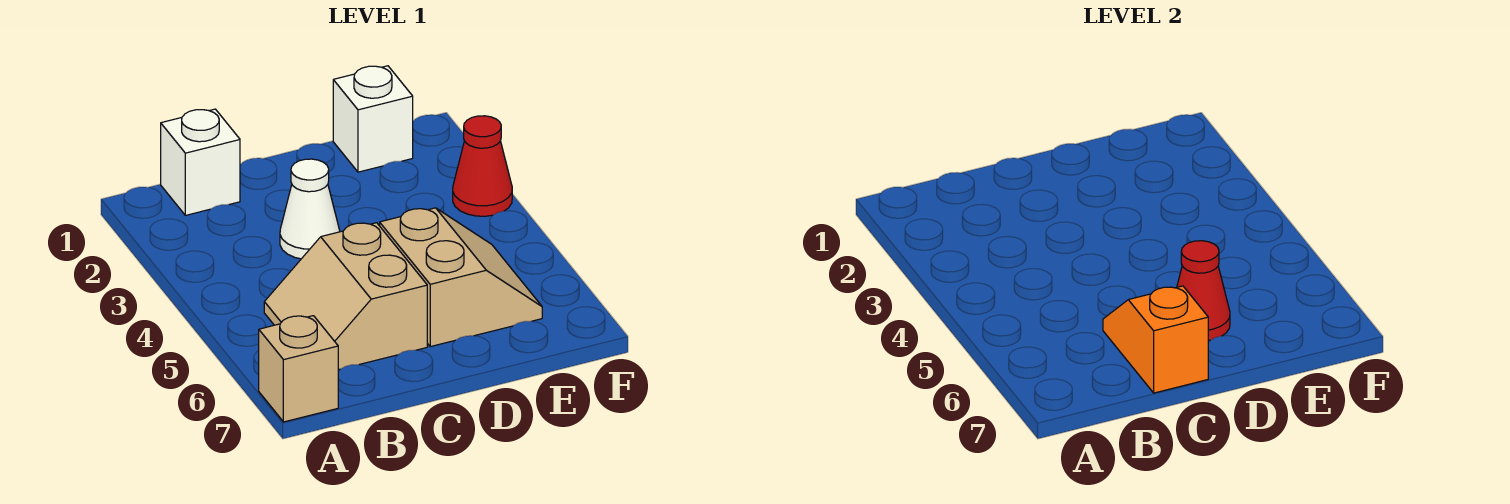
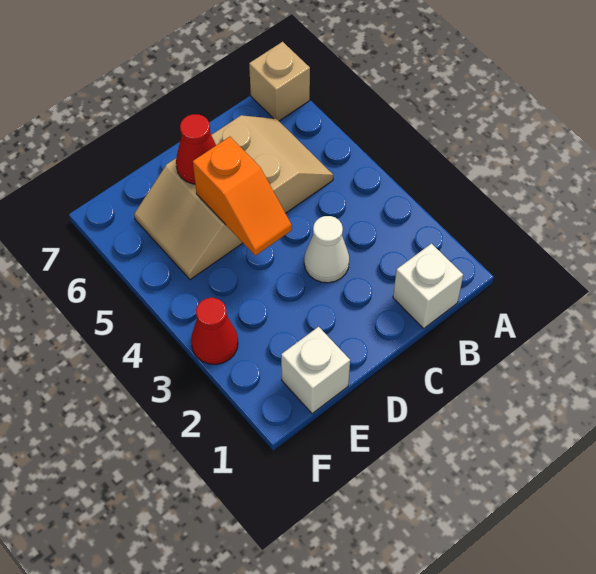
orange 1x2 slope [1103,286,1208,393] -> orange 1x2 slope moved to [193,137,292,256]

